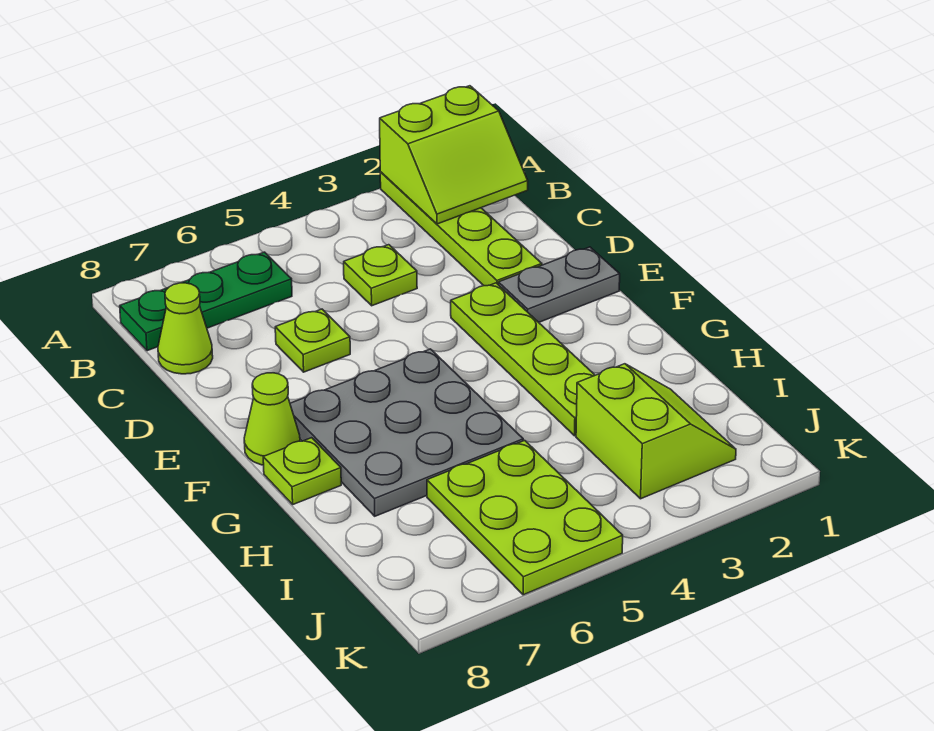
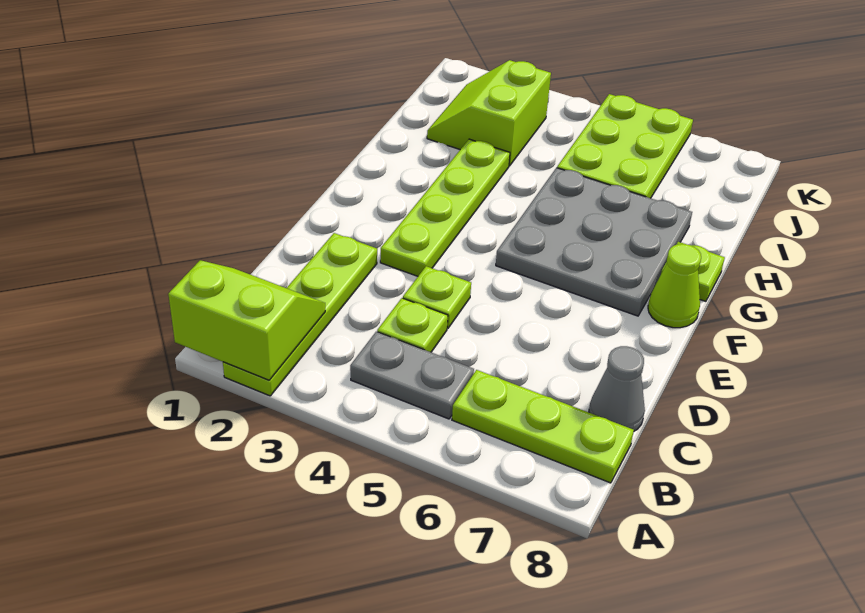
green 1x3 plate [120,252,292,351] -> lime 1x3 plate [452,370,634,483]
lime 1x1 cone [158,283,213,374] -> grey 1x1 cone [589,346,645,431]
lime 1x1 plate [275,309,350,372] -> lime 1x1 plate moved to [403,266,471,328]
grey 1x2 plate [498,247,620,322] -> grey 1x2 plate moved to [350,332,474,419]

